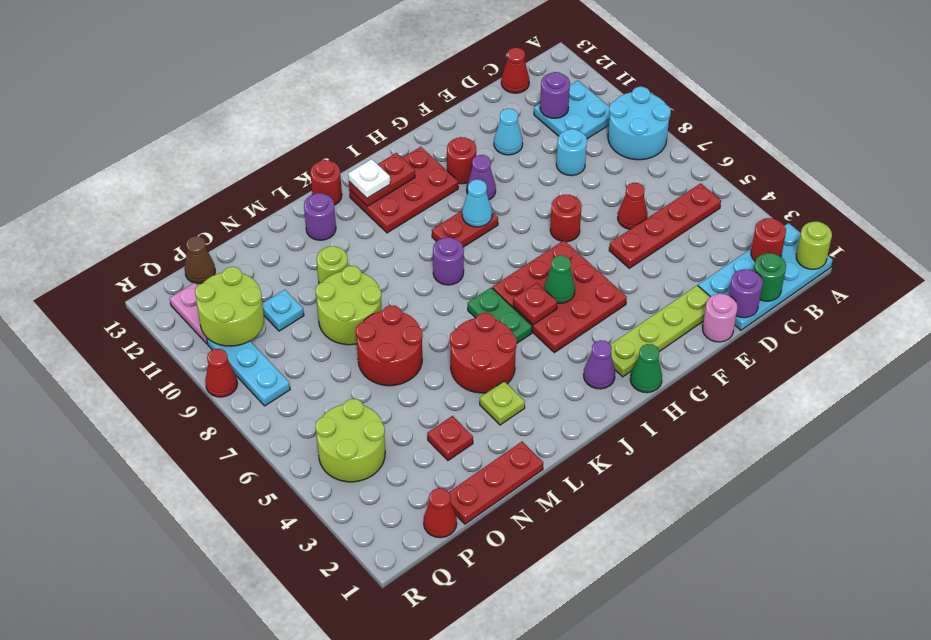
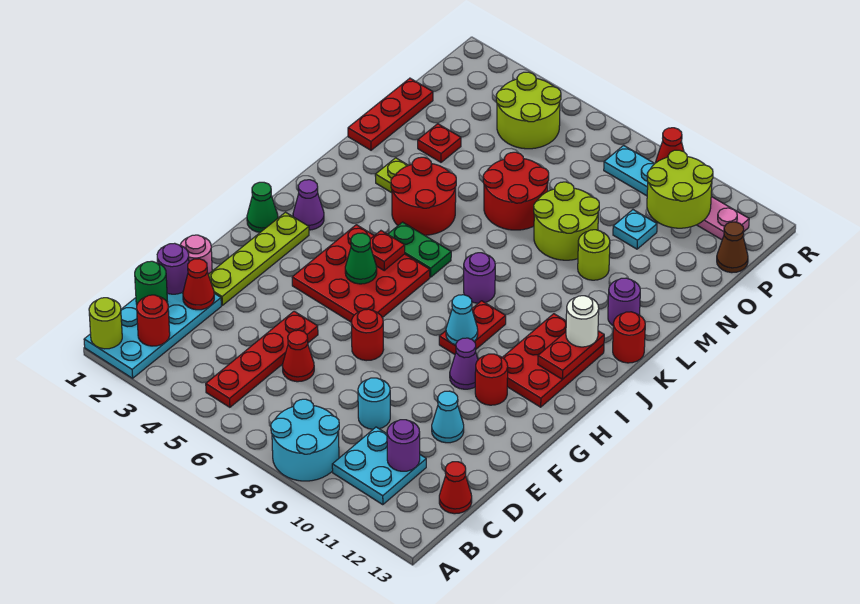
white 1x1 plate [348,159,390,198] -> white 1x1 round brick [566,296,599,347]
red 1x1 cone [424,488,457,538] -> red 1x1 cone moved to [183,259,214,310]

